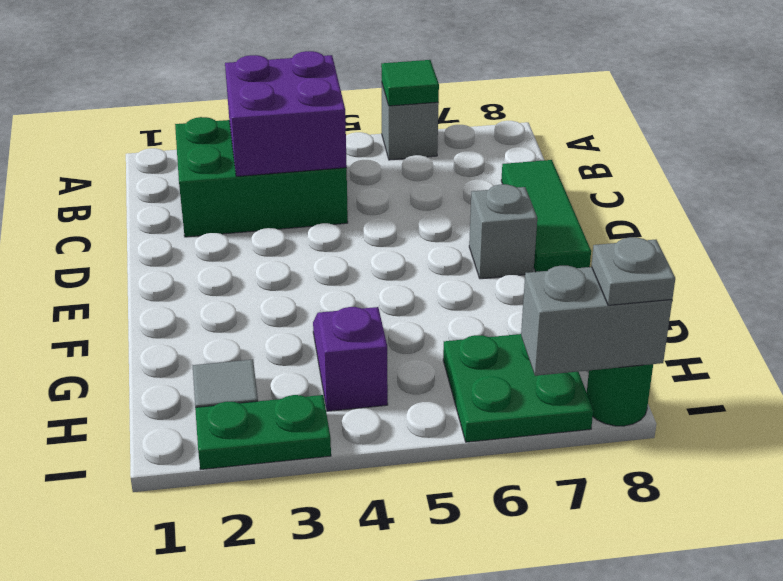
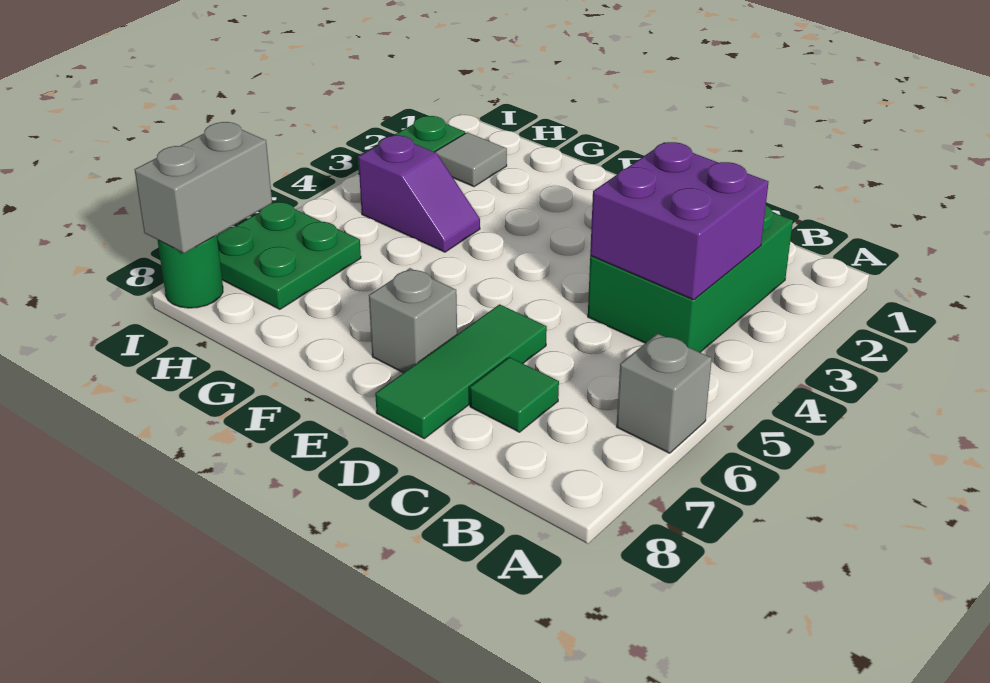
green 1x1 tile [381,60,439,106] -> green 1x1 tile moved to [470,357,559,432]
green 1x3 tile [501,160,591,272] -> green 1x3 tile turned to [375,304,547,439]
grey 1x1 plate [591,237,675,305] -> none

